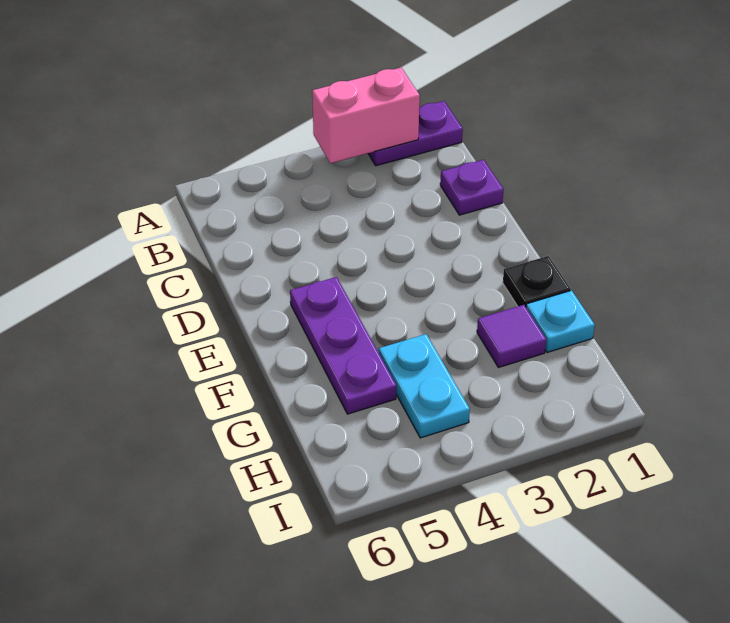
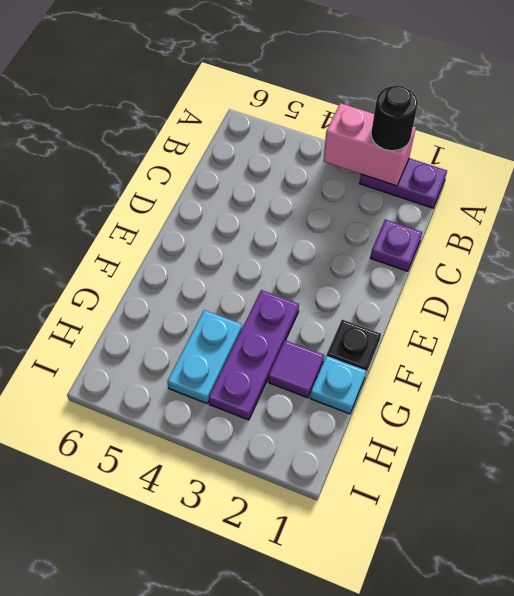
none -> black 1x1 round brick [371,85,418,151]
purple 1x3 plate [290,277,396,414] -> purple 1x3 plate moved to [209,290,299,420]

